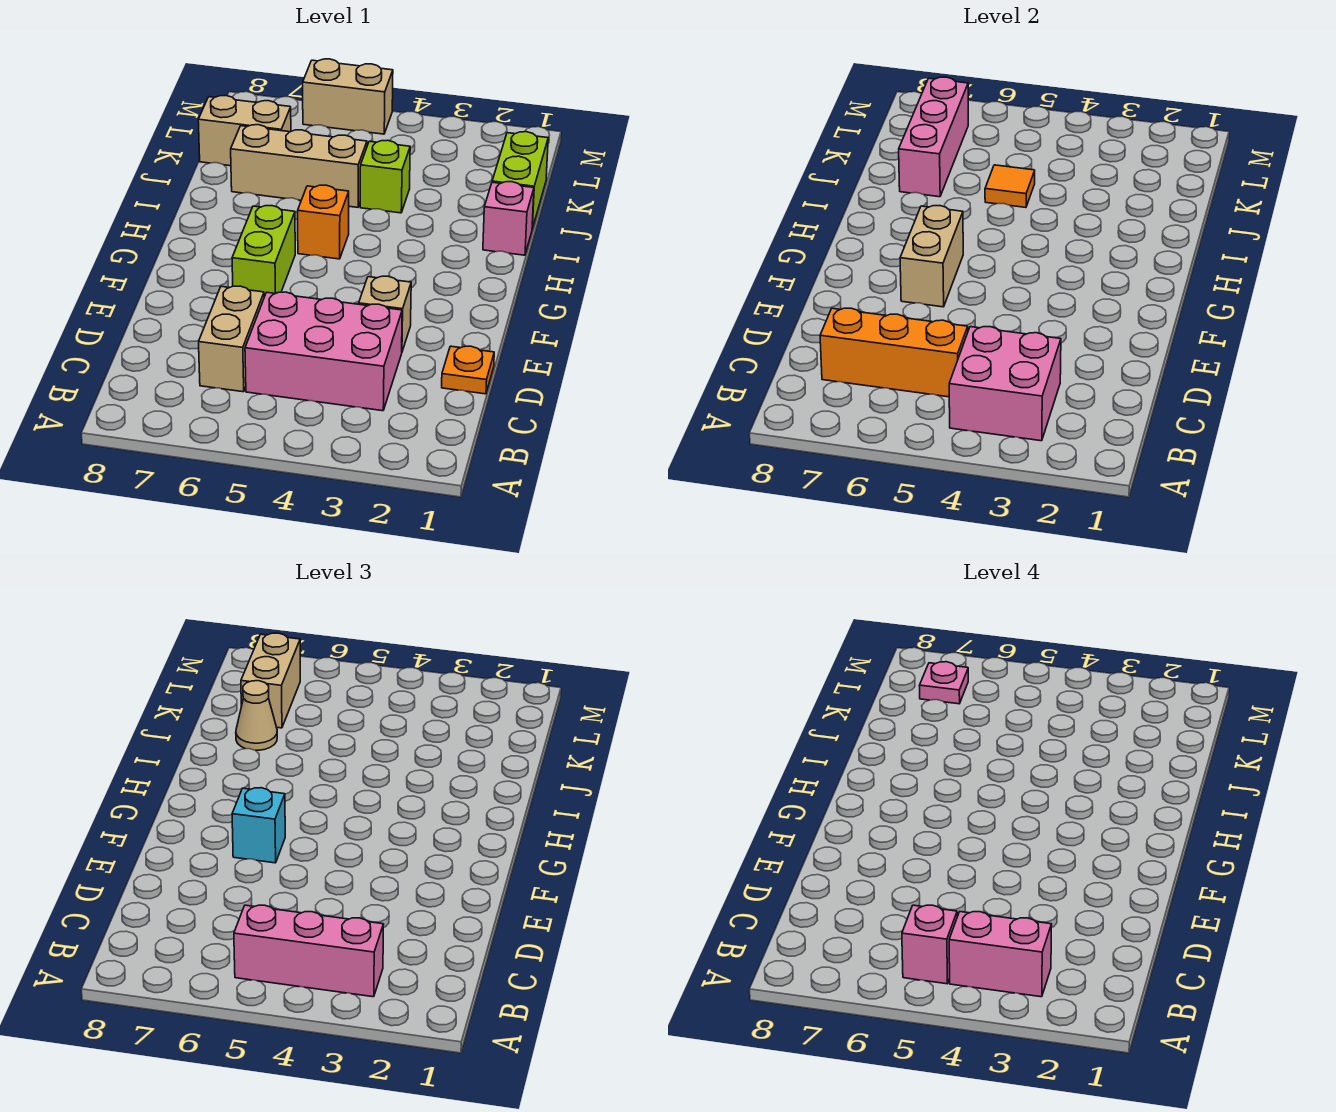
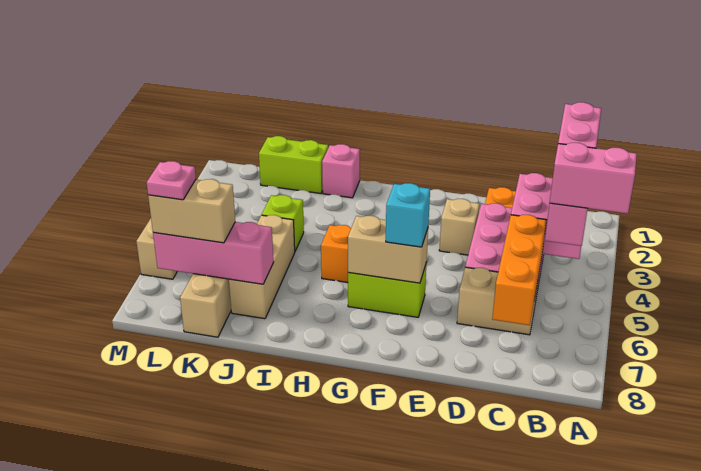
pink 1x1 brick [902,905,957,984] -> pink 1x2 brick [550,143,637,214]
orange 1x1 tile [985,165,1035,207] -> none
tan 1x1 cone [236,681,277,750] -> none

